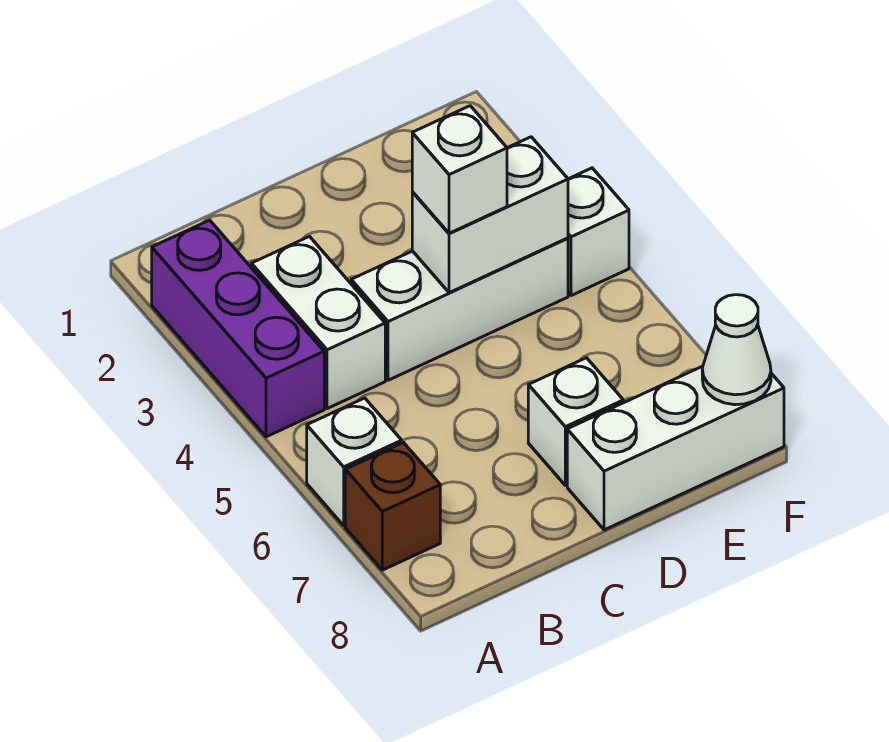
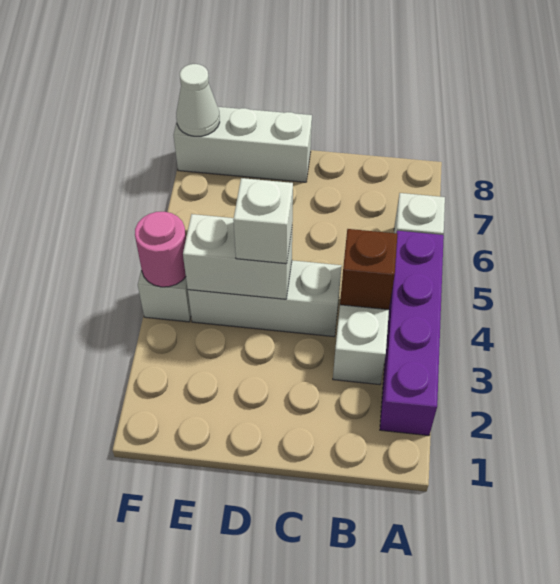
purple 1x3 brick [152,220,324,437] -> purple 1x4 brick [380,231,444,436]
brown 1x1 brick [345,443,440,570] -> brown 1x1 brick moved to [340,229,397,310]
white 1x1 brick [528,358,623,485] -> none
none -> pink 1x1 round brick [135,212,186,287]

